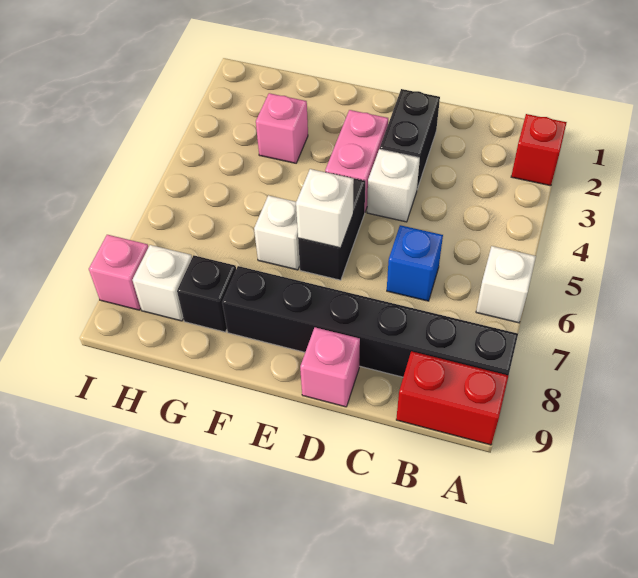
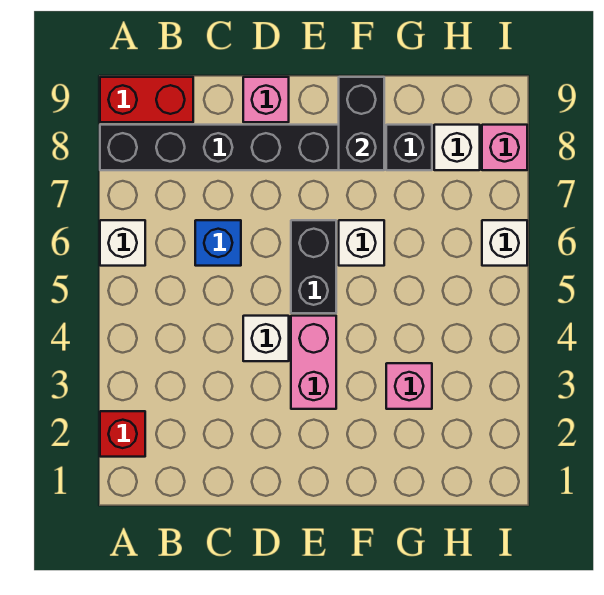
black 1x2 brick [380,89,440,189] -> black 1x2 brick moved to [339,77,384,170]
white 1x1 brick [296,169,354,248] -> white 1x1 brick moved to [482,220,527,266]

